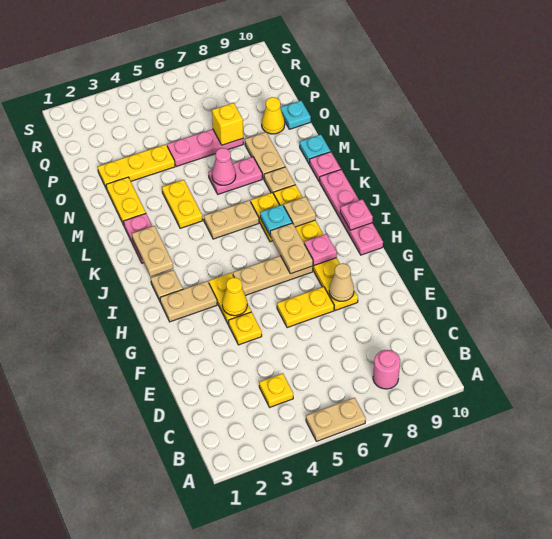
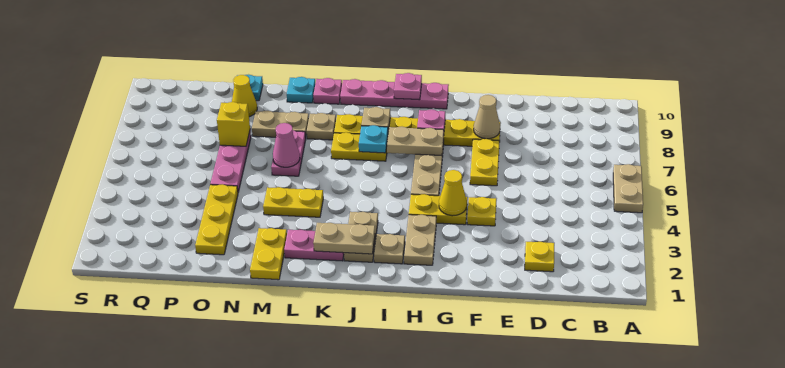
pink 1x1 round brick [373,350,400,389] -> none
yellow 1x1 plate [259,373,293,407] -> yellow 1x1 plate moved to [525,242,554,272]
tan 1x2 plate [204,200,259,239] -> tan 1x2 plate moved to [344,212,378,262]
yellow 1x2 plate [106,177,146,225] -> yellow 1x2 plate turned to [250,228,287,280]

